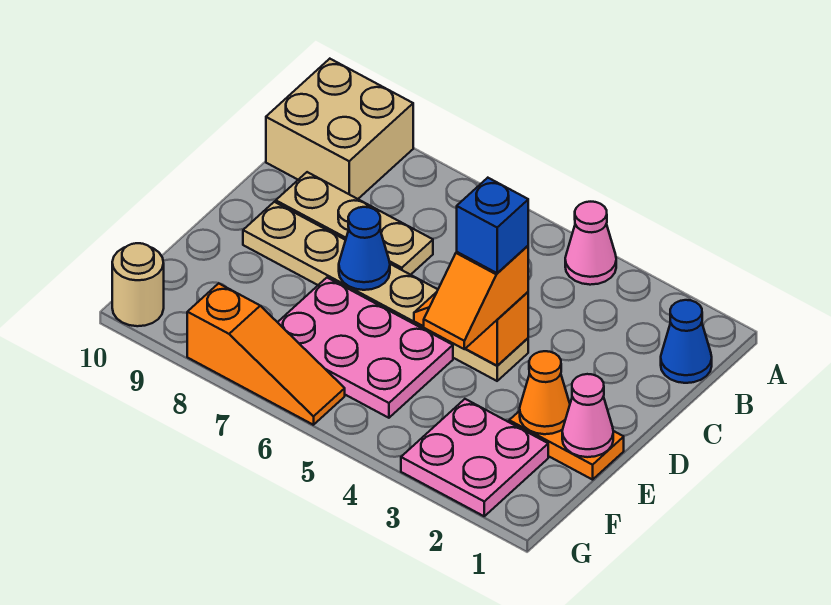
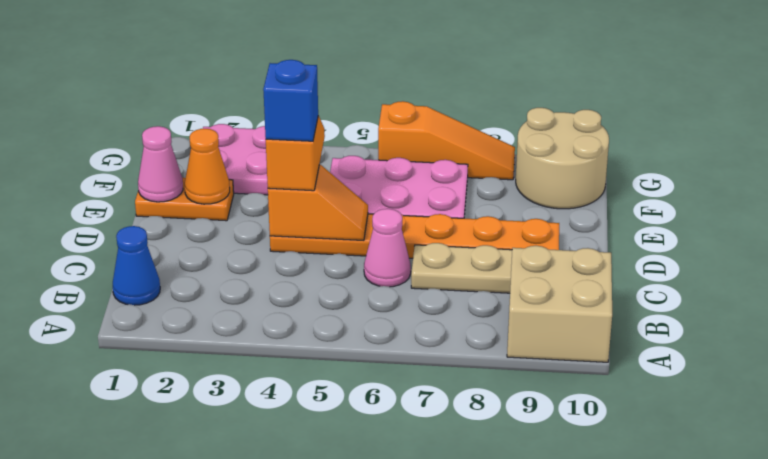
pink 1x1 cone [565,202,616,285] -> pink 1x1 cone moved to [364,209,411,287]
tan 1x6 plate [243,202,528,381] -> orange 1x6 plate [270,214,559,258]
blue 1x1 cone [339,207,390,290] -> none
orange 1x3 slope [187,283,345,425] -> orange 1x3 slope turned to [378,101,515,180]
tan 1x1 round brick [112,243,164,326] -> tan 2x2 round brick [516,108,609,209]

